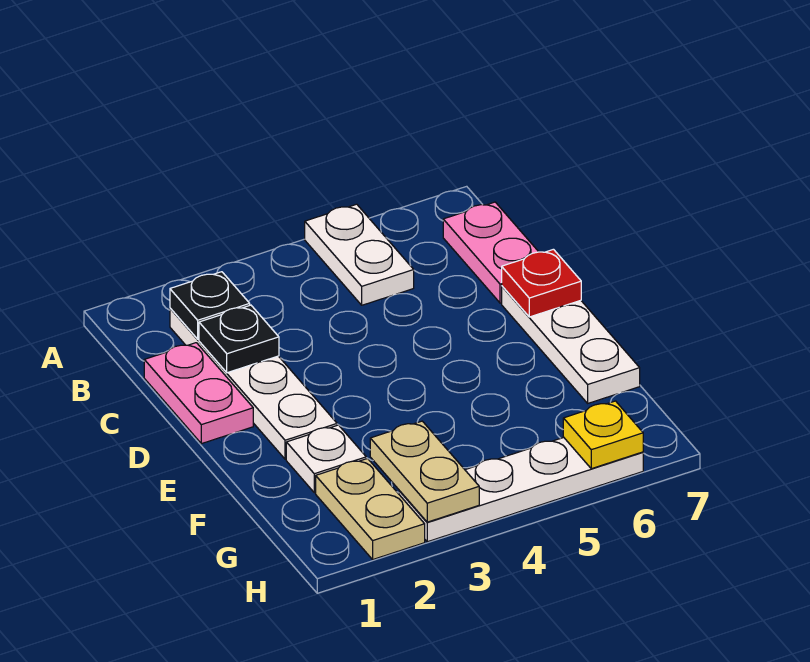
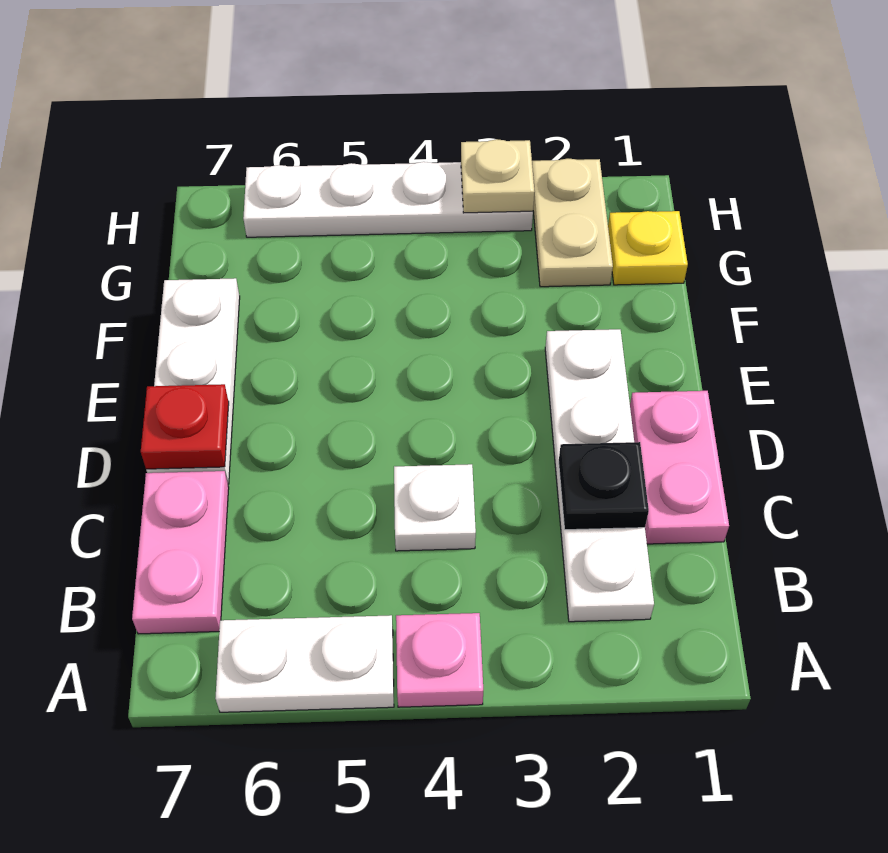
none -> pink 1x1 plate [396,613,483,707]
white 1x2 plate [305,204,414,305] -> white 1x2 plate turned to [215,615,394,712]
black 1x1 plate [170,272,250,339] -> none
white 1x1 plate [286,425,366,493] -> white 1x1 plate moved to [394,464,476,551]
tan 1x2 plate [370,421,479,522] -> tan 1x1 plate [461,139,535,213]
yellow 1x1 plate [563,401,643,469] -> yellow 1x1 plate moved to [608,211,688,285]

